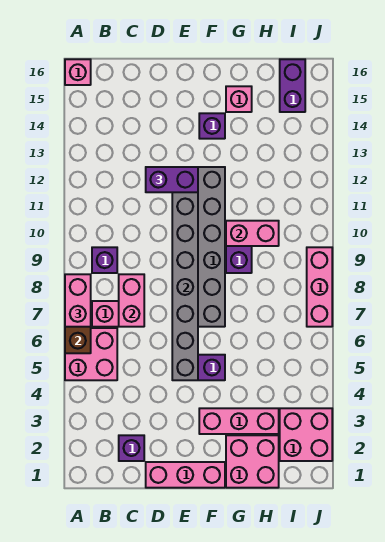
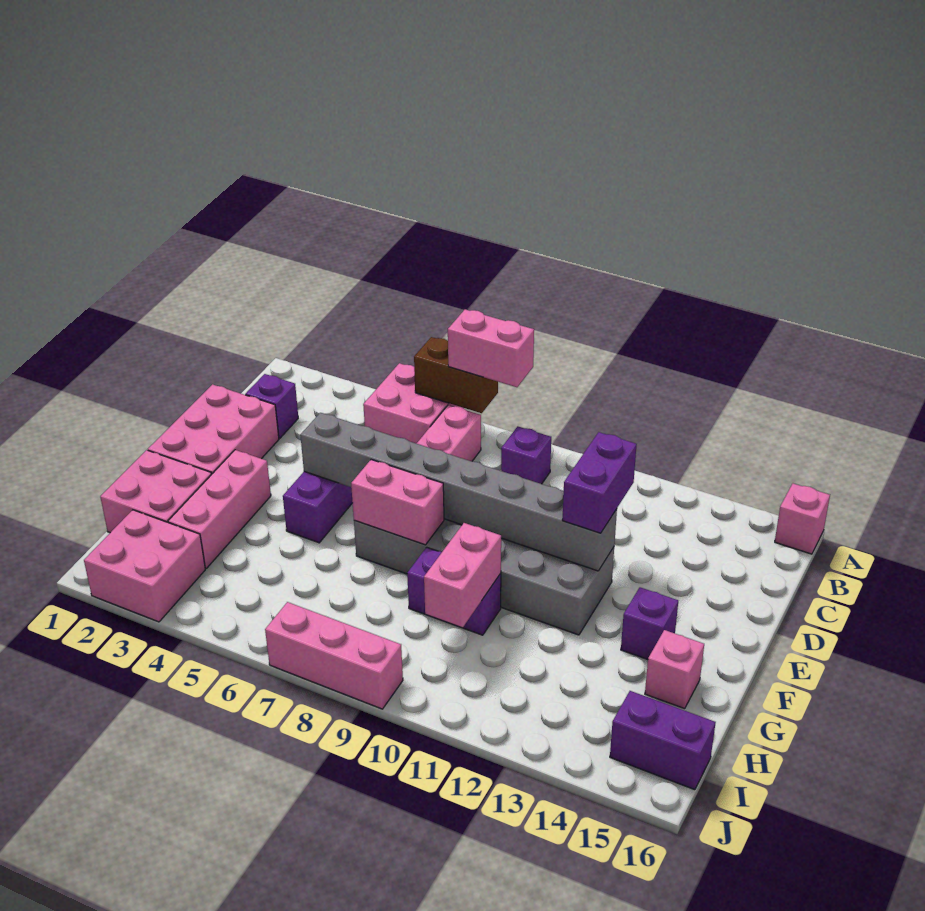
pink 1x2 brick [119,274,144,327] -> pink 1x2 brick moved to [351,460,444,545]
pink 1x3 brick [146,462,225,488] -> pink 2x3 brick [148,384,279,474]

